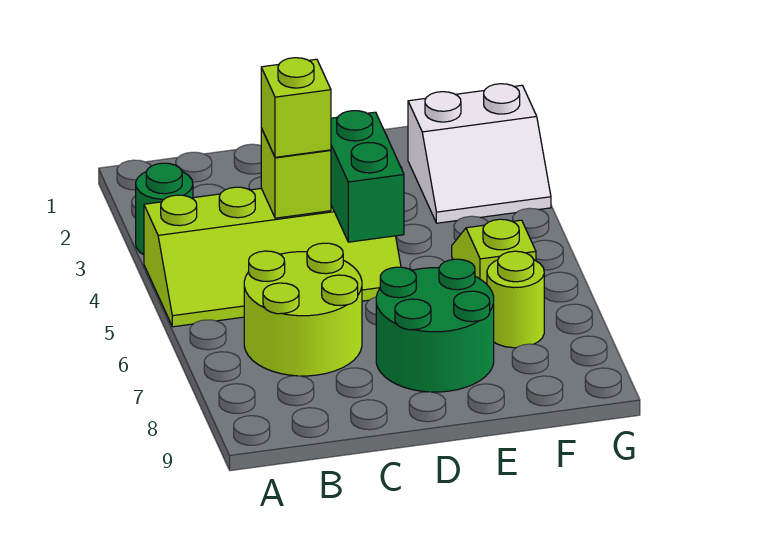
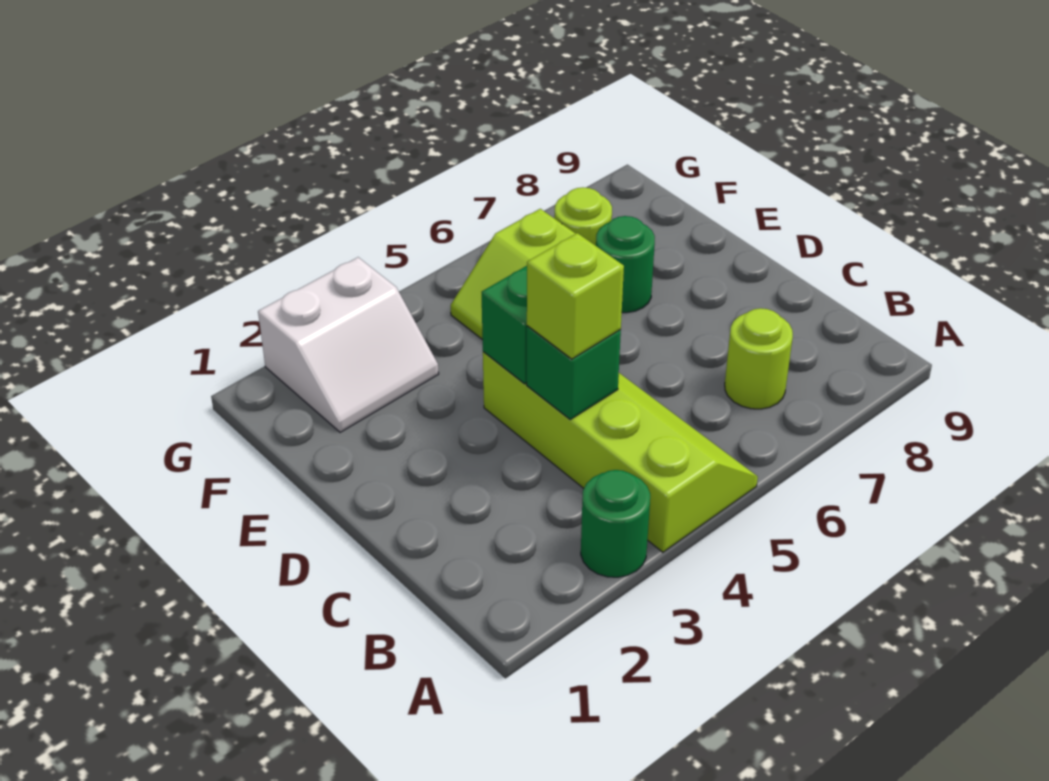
lime 2x2 round brick [244,243,362,376] -> lime 1x1 round brick [725,308,793,409]
lime 1x1 brick [261,128,331,218] -> green 1x1 brick [527,326,621,419]
green 2x2 round brick [376,259,494,392] -> green 1x1 round brick [596,216,655,313]
white 2x2 slope [408,84,551,223] -> white 2x2 slope turned to [258,257,439,432]

